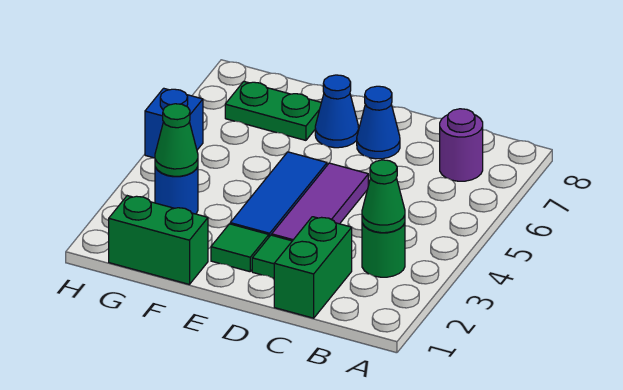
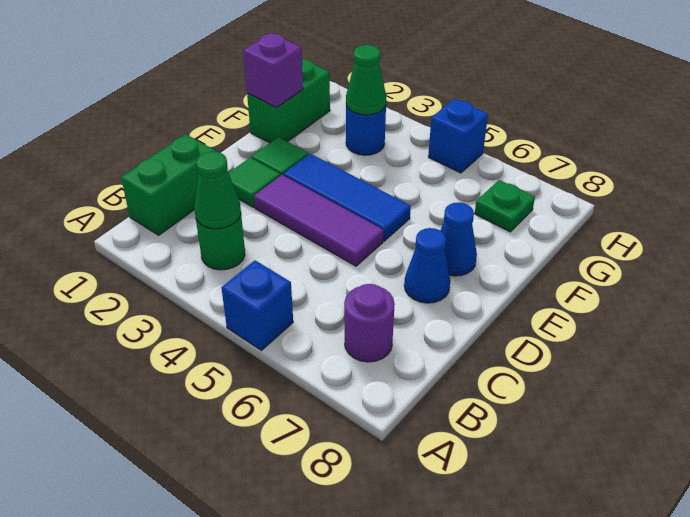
none -> blue 1x1 brick [221,260,293,350]
green 1x2 brick [274,217,352,318] -> green 1x2 brick turned to [121,134,216,235]
none -> purple 1x1 brick [243,33,303,108]
green 1x2 plate [225,82,321,140] -> green 1x1 plate [475,180,535,232]

